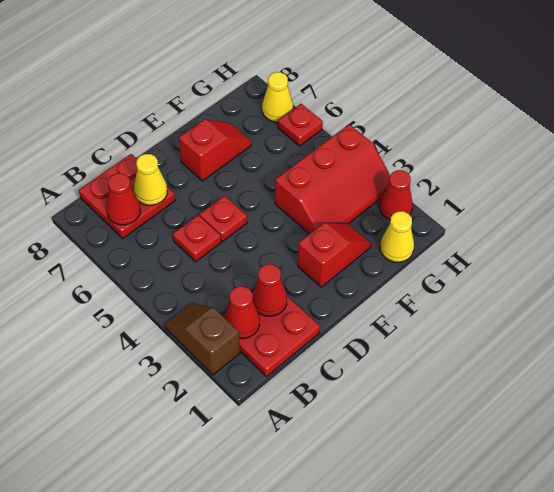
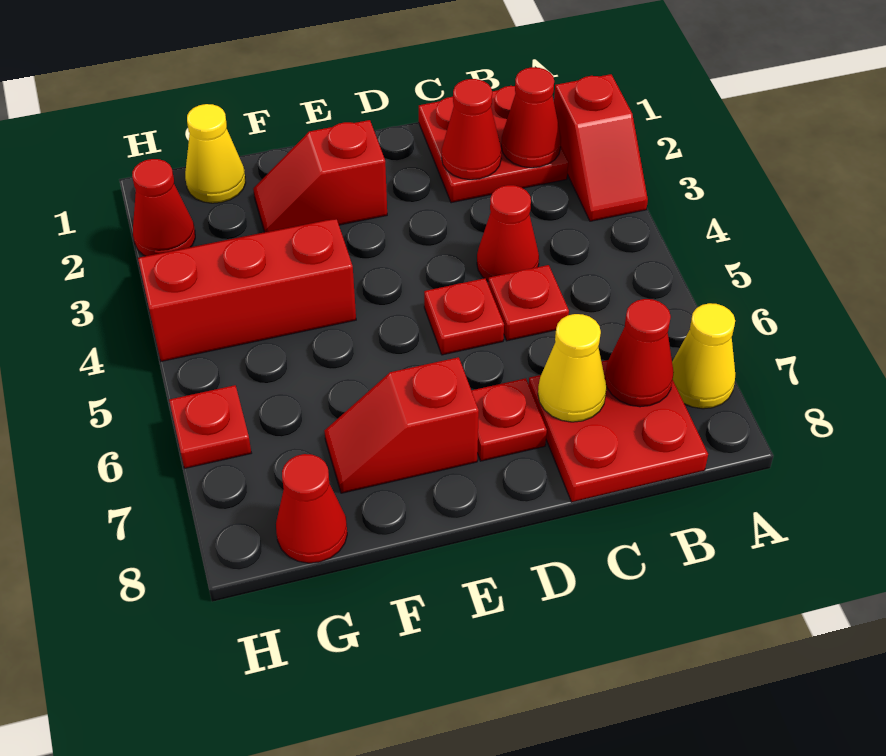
brown 1x2 slope [165,303,240,375] -> red 1x2 slope [554,74,648,221]
none -> red 1x1 cone [477,185,539,281]
none -> red 1x1 plate [471,378,547,461]
none -> red 1x1 cone [276,454,347,563]
yellow 1x1 cone [262,72,293,122] -> yellow 1x1 cone moved to [672,303,735,409]

